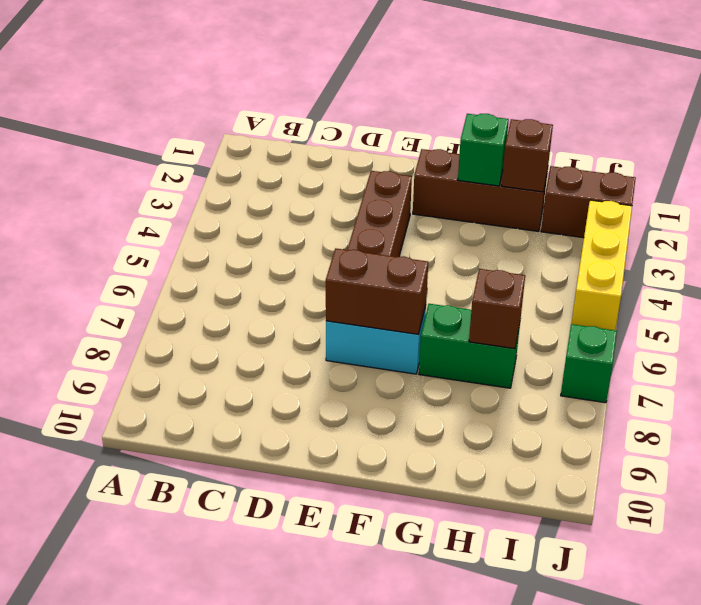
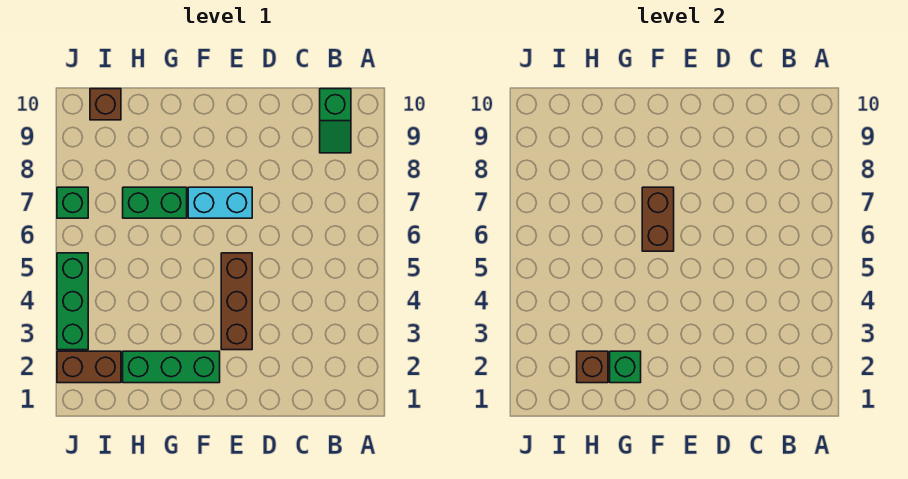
none -> green 1x2 slope [320,89,351,153]
brown 1x2 brick [326,248,428,335] -> brown 1x2 brick turned to [642,187,674,251]
brown 1x3 brick [413,149,548,231] -> green 1x3 brick [123,351,220,383]
brown 1x1 brick [469,269,525,349] -> brown 1x1 brick moved to [90,89,121,120]
yellow 1x3 brick [571,200,632,330] -> green 1x3 brick [57,253,88,350]

